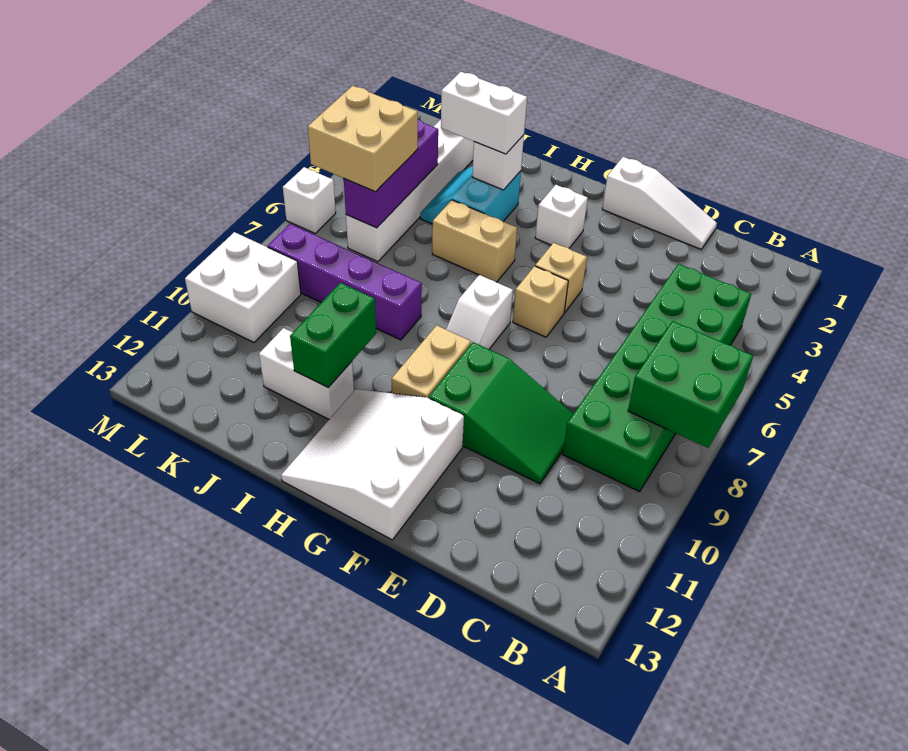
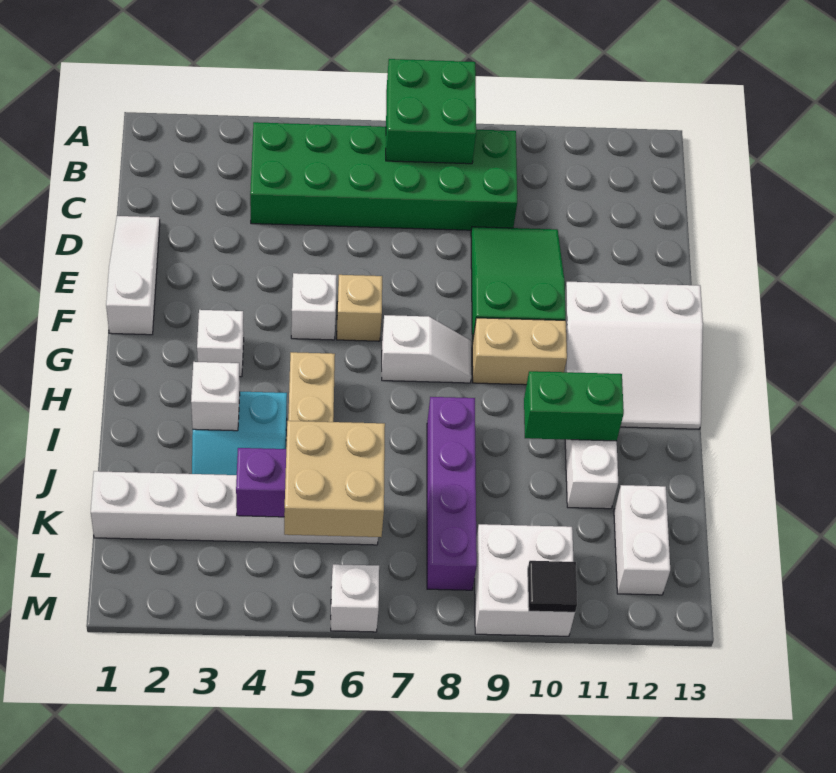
tan 1x1 brick [535,243,587,313] -> white 1x1 brick [291,273,337,340]
white 1x2 brick [441,72,527,154] -> white 1x2 brick moved to [614,485,670,595]
none -> black 1x1 tile [528,561,577,612]

